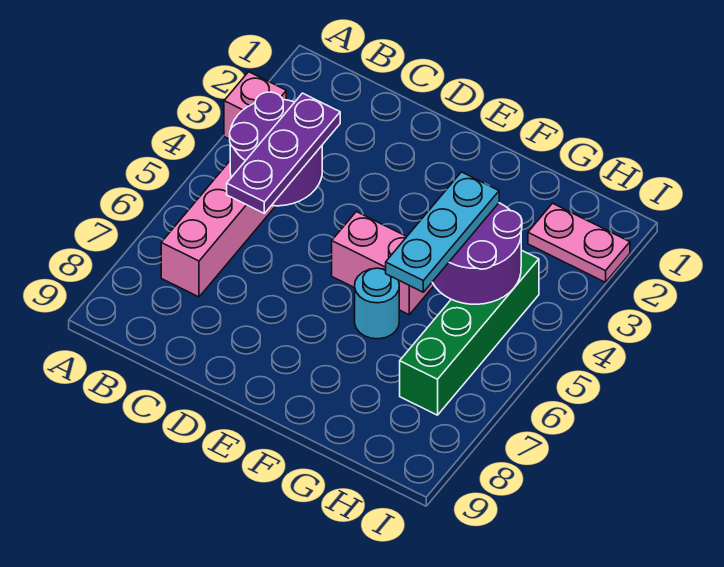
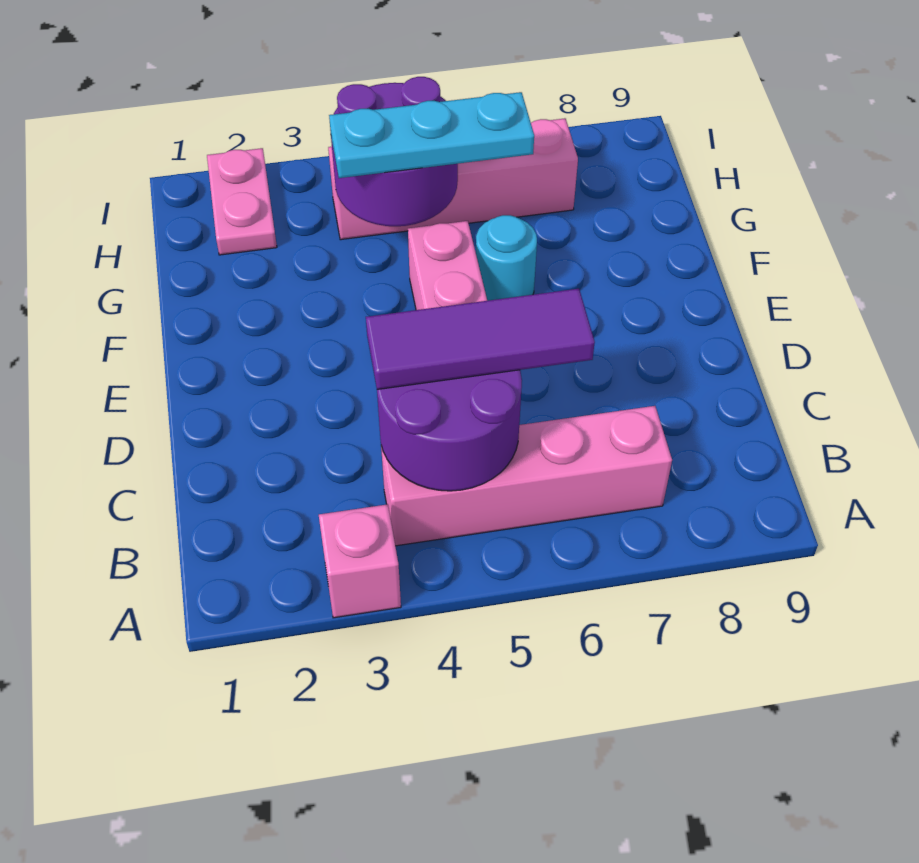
purple 1x3 plate [227,93,340,213] -> purple 1x3 tile [366,289,595,389]
green 1x4 brick [400,250,539,415] -> pink 1x4 brick [328,118,578,240]

